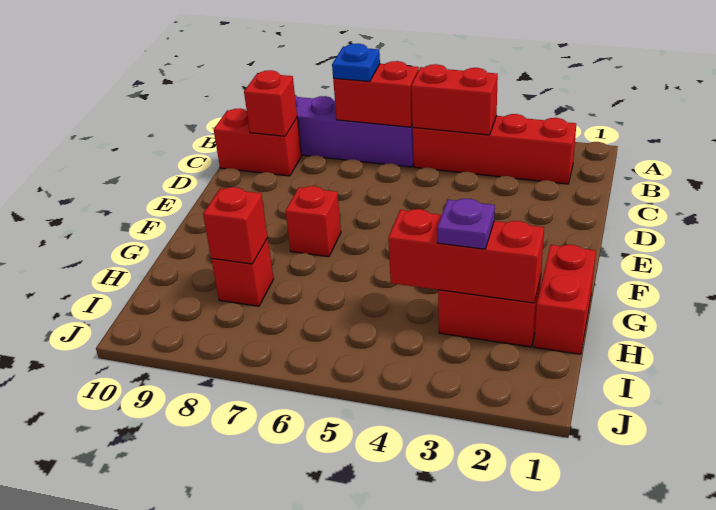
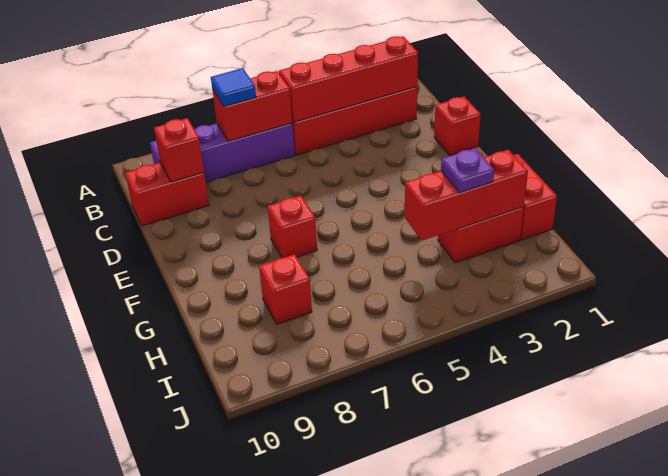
red 1x2 brick [411,64,498,135] -> red 1x4 brick [279,36,418,122]
blue 1x1 plate [332,44,380,81] -> blue 1x1 tile [211,68,256,106]
red 1x1 brick [203,187,268,264] -> red 1x1 brick moved to [434,96,481,155]

